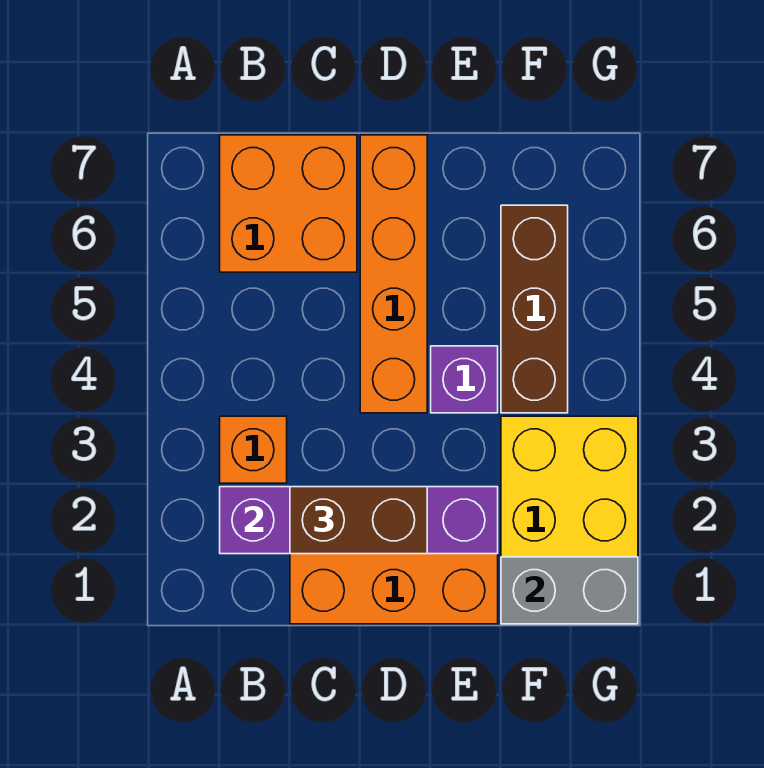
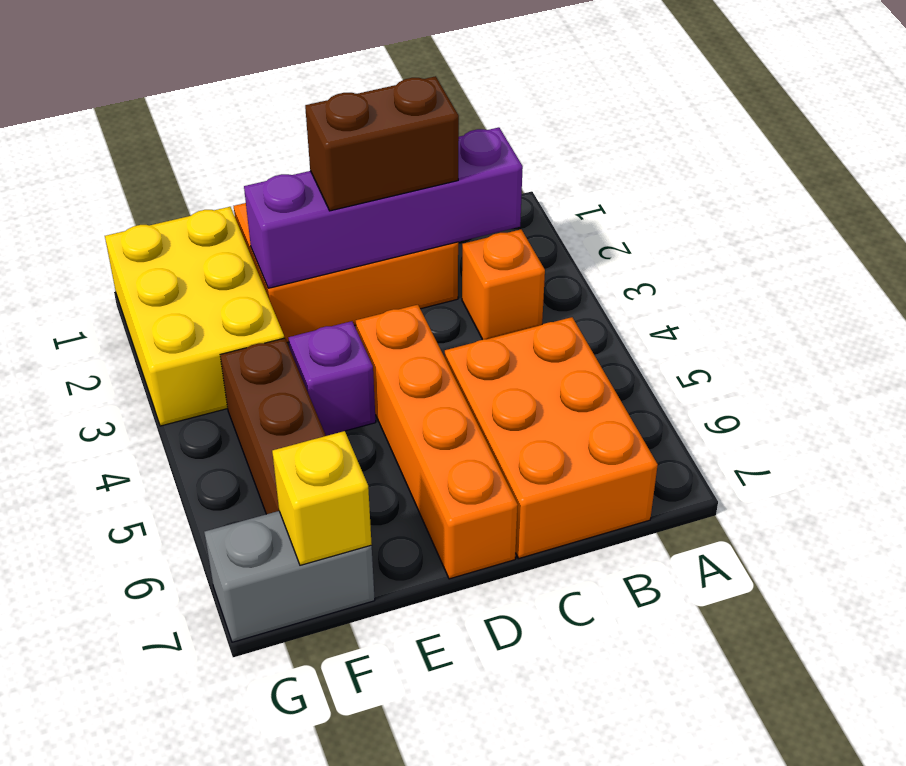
orange 2x2 brick [220,135,357,272] -> orange 2x3 brick [445,317,658,558]
grey 1x2 brick [501,557,638,624] -> grey 1x2 brick moved to [204,511,375,642]
none -> yellow 1x1 brick [272,431,372,565]

